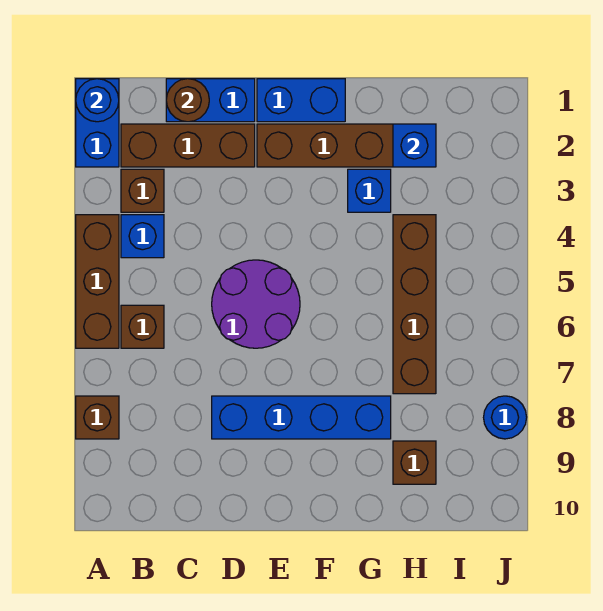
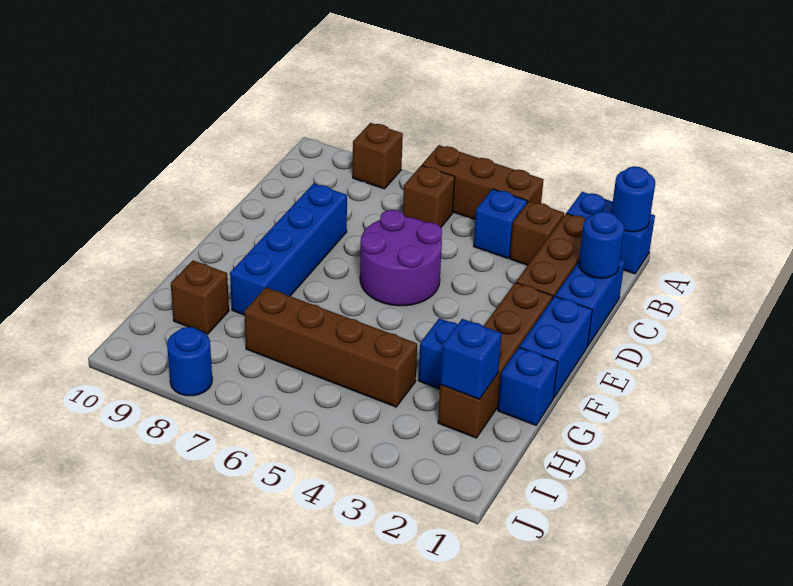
brown 1x1 round brick [166,79,209,122] -> blue 1x1 round brick [579,211,624,278]
none -> blue 1x1 brick [498,347,558,425]

